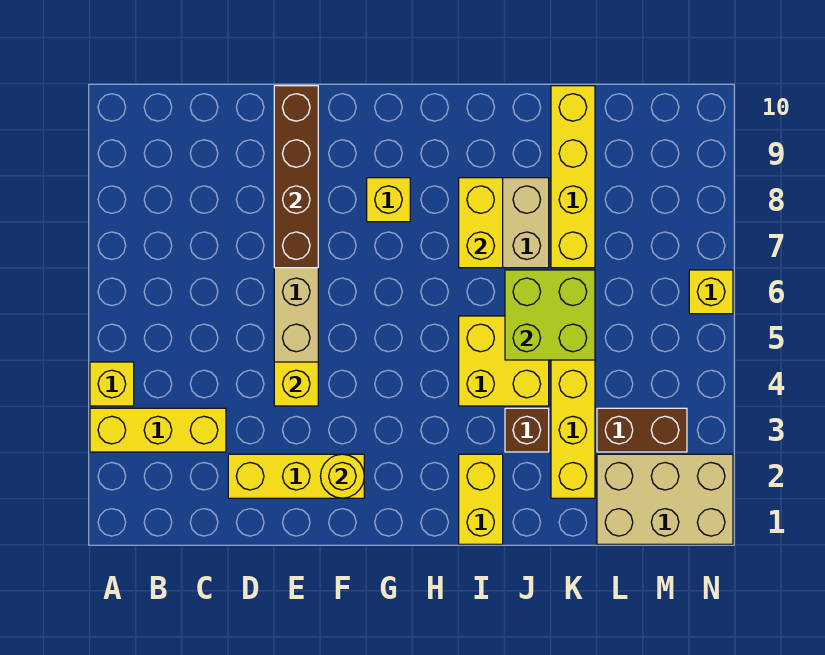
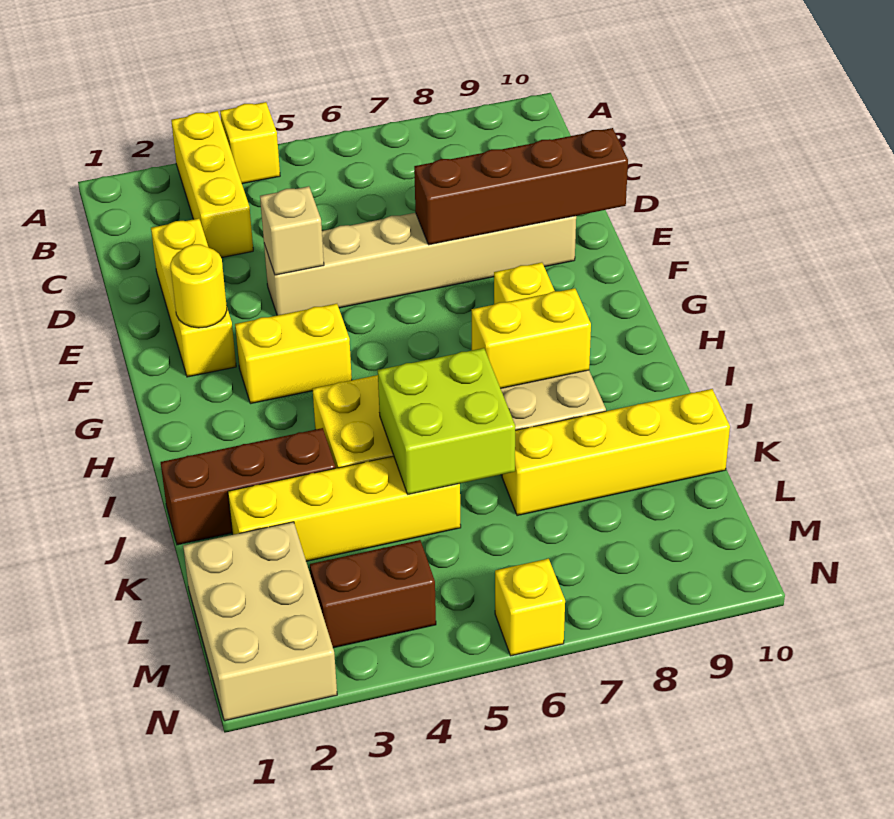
yellow 1x1 brick [274,362,318,406] -> tan 1x1 brick [260,186,324,275]
yellow 1x2 brick [459,454,503,544] -> yellow 1x2 brick moved to [235,304,352,404]
brown 1x1 brick [505,408,549,452] -> brown 1x3 brick [161,428,336,545]
brown 1x2 brick [597,408,687,452] -> brown 1x2 brick turned to [310,540,436,648]

